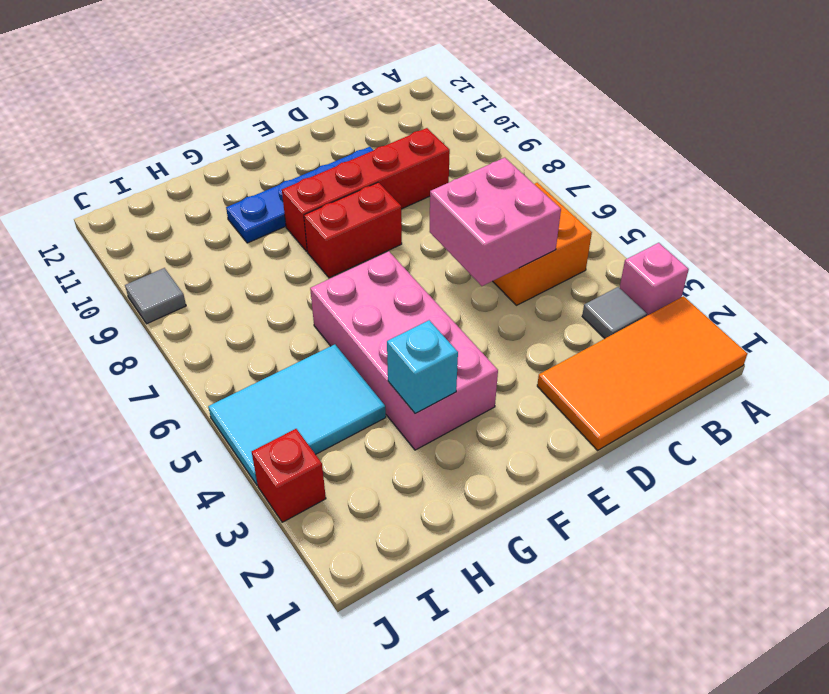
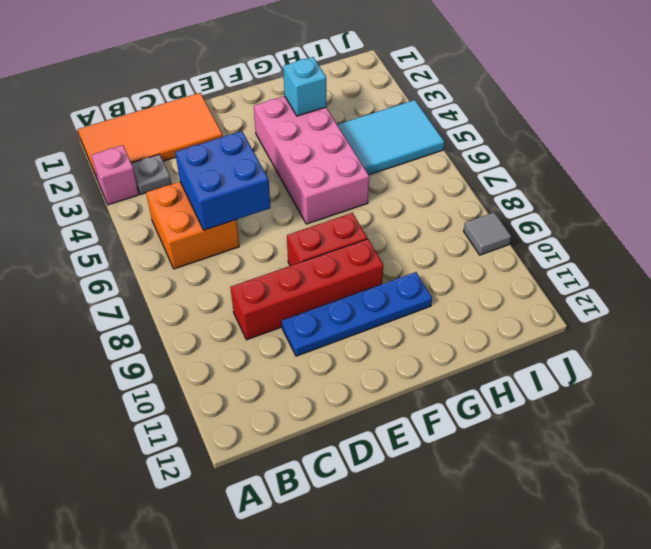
grey 1x1 tile [582,287,647,338] -> grey 1x1 plate [131,154,171,194]
pink 2x2 brick [430,158,561,286] -> blue 2x2 brick [175,131,271,230]
red 1x1 brick [252,429,326,522] -> none

